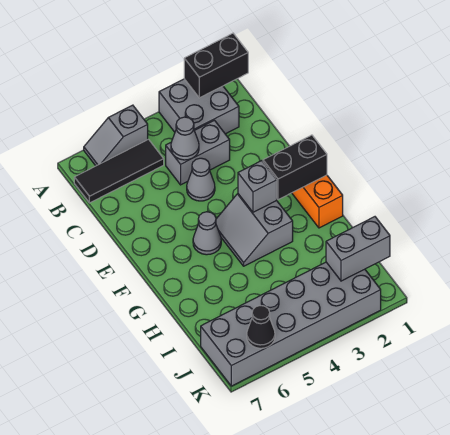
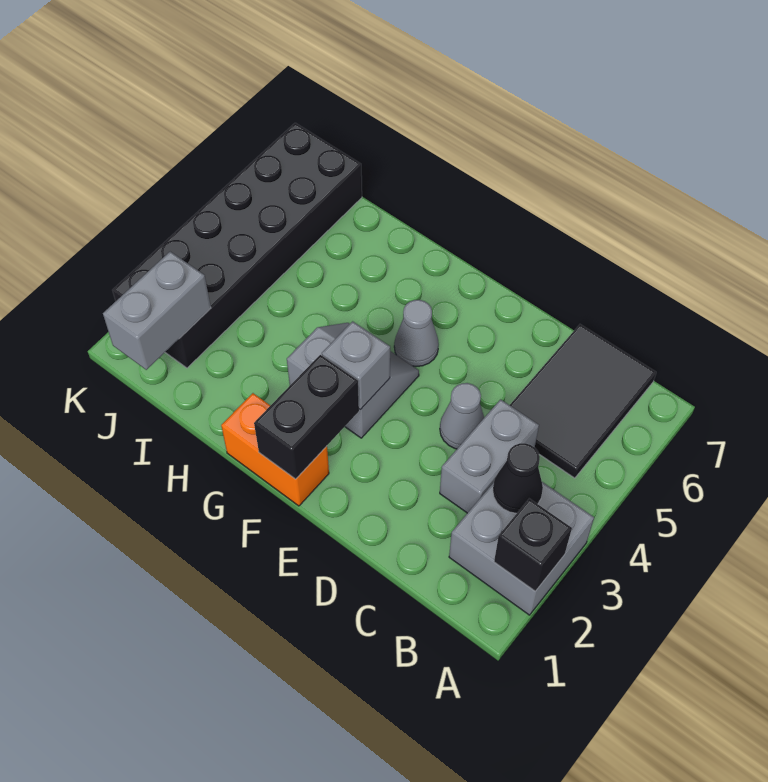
black 1x2 brick [184,33,248,98] -> black 1x1 brick [494,499,572,591]
grey 1x2 slope [84,105,148,166] -> none
black 1x3 tile [74,139,164,203] -> black 2x3 tile [510,324,656,478]
grey 1x1 cone [171,117,199,160] -> none
grey 2x6 brick [201,262,381,386] -> black 2x6 brick [112,123,362,368]
black 1x1 cone [247,306,275,348] -> black 1x1 cone moved to [493,443,543,513]

